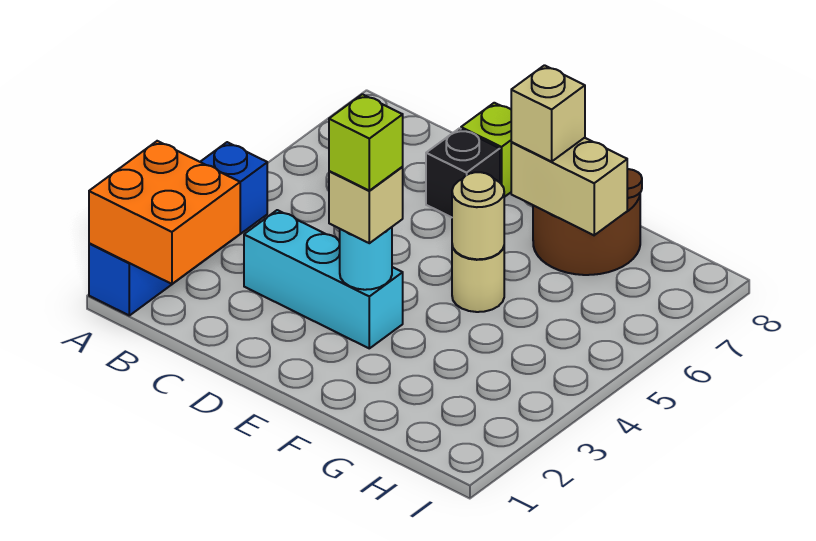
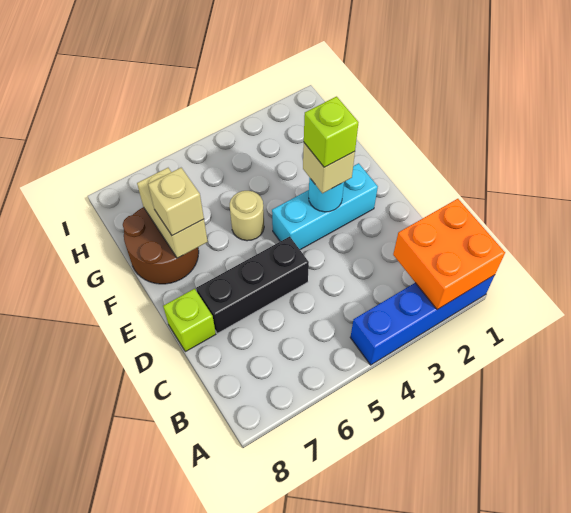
cyan 1x3 brick [244,210,403,348] -> cyan 1x3 brick turned to [272,163,378,250]
black 1x1 brick [426,128,500,217] -> black 1x3 brick [196,237,309,333]
tan 1x1 round brick [452,172,504,259] -> none

